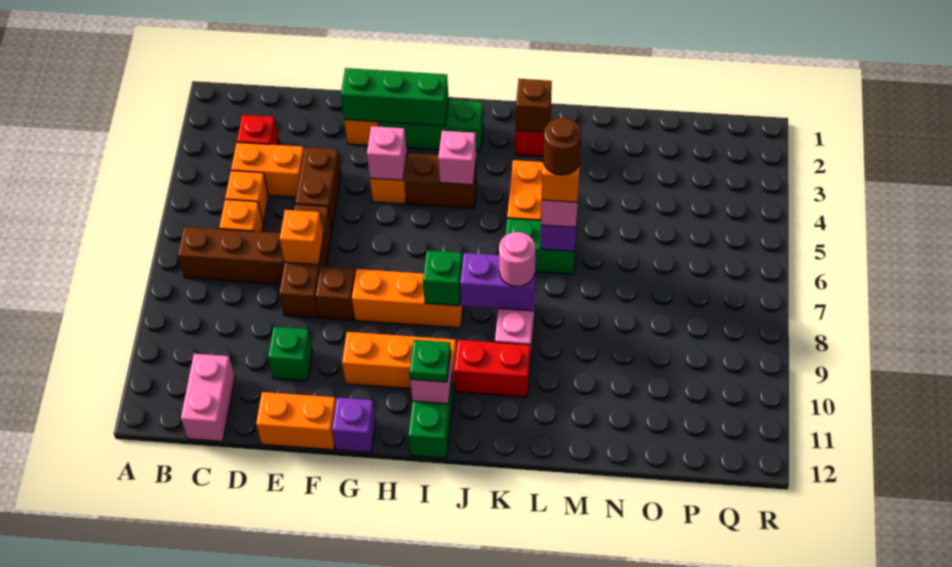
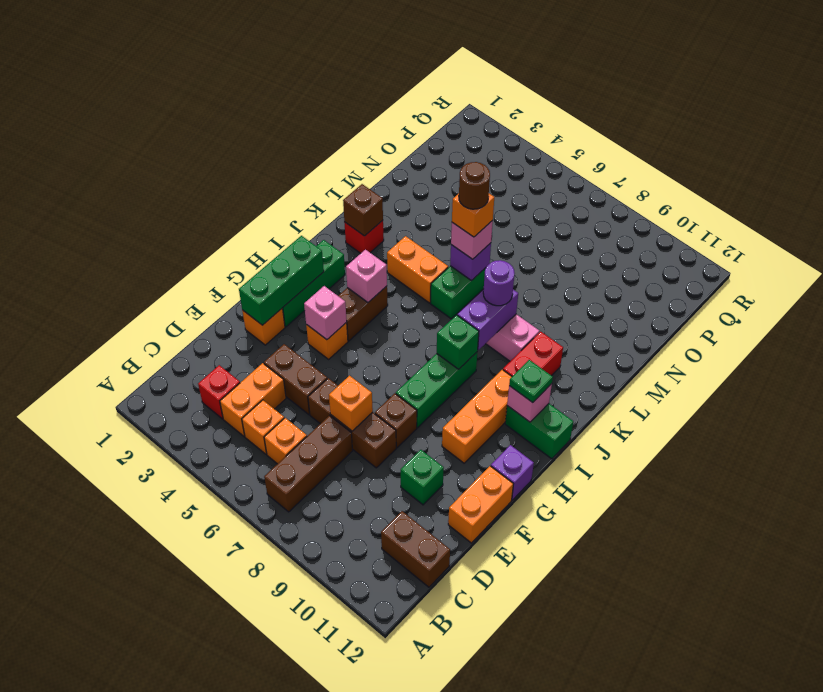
pink 1x2 brick [181,354,235,441] -> brown 1x2 brick [381,511,450,587]
orange 1x3 brick [352,269,463,328] -> green 1x3 brick [396,352,477,428]
pink 1x1 round brick [499,232,535,287] -> purple 1x1 round brick [483,260,515,306]

